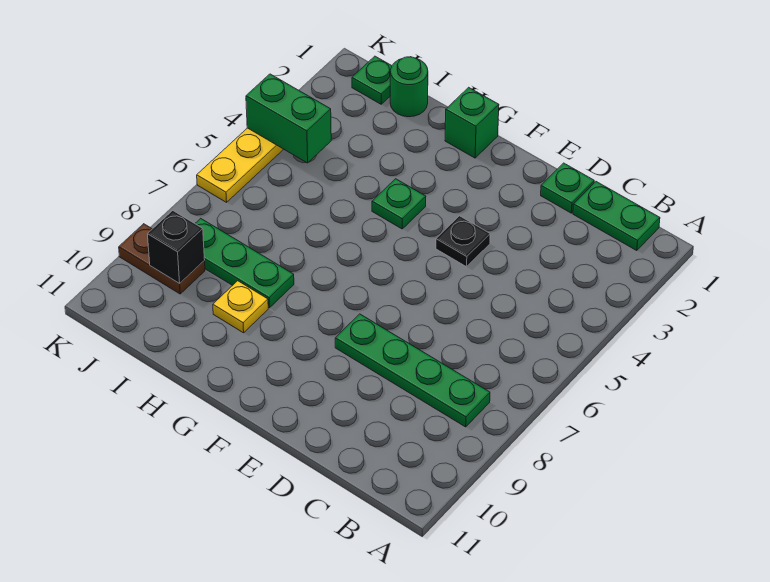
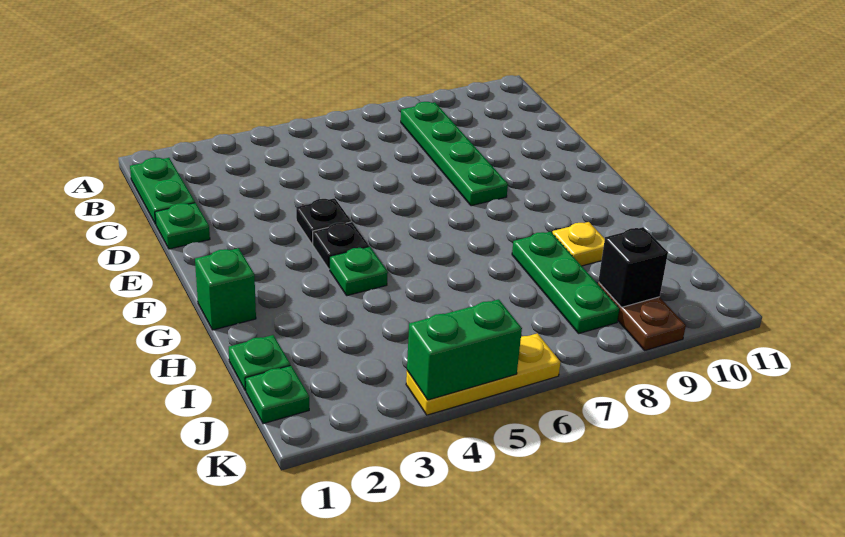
none -> black 1x1 plate [313,222,369,269]
green 1x1 round brick [390,57,428,117] -> green 1x1 plate [229,335,290,391]
green 1x2 brick [246,74,331,163] -> green 1x2 brick turned to [407,299,522,400]

